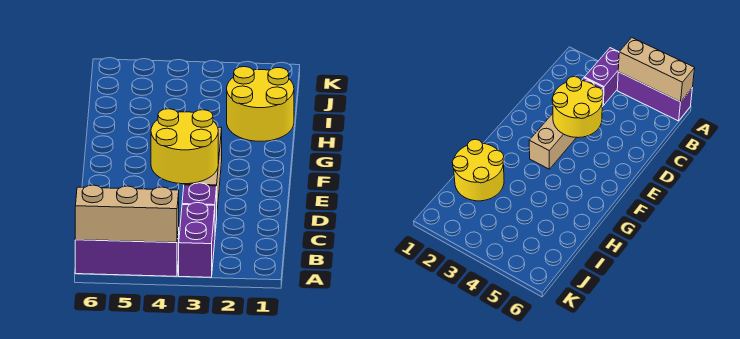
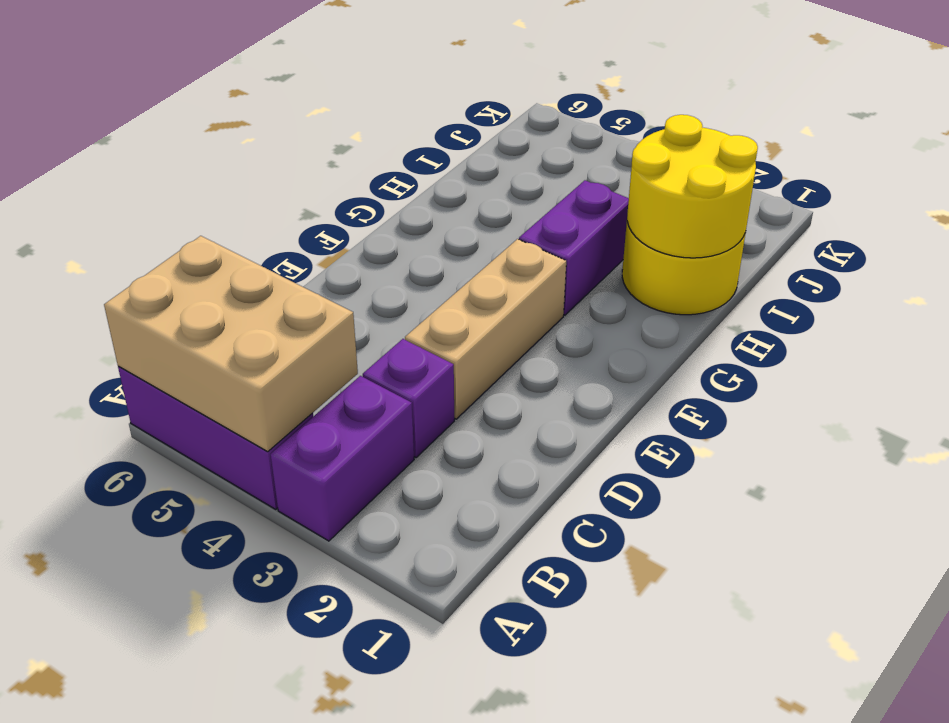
tan 1x3 brick [75,185,179,242] -> tan 2x3 brick [104,236,358,452]
yellow 2x2 round brick [151,109,218,184] -> yellow 2x2 round brick moved to [627,115,758,258]
none -> purple 1x2 brick [519,180,629,315]

